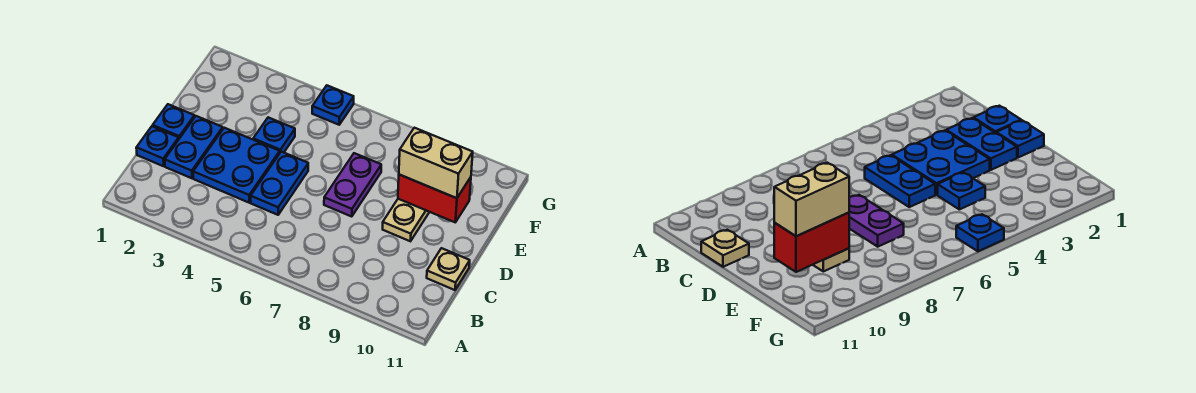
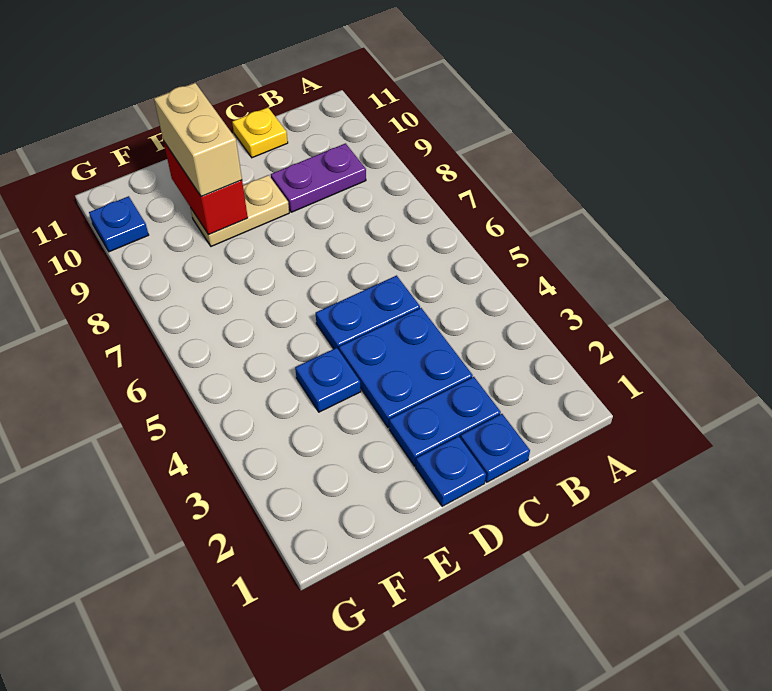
tan 1x1 plate [427,248,470,290] -> yellow 1x1 plate [232,107,288,158]
purple 1x2 plate [324,153,381,217] -> purple 1x2 plate moved to [271,143,366,212]
blue 1x1 plate [312,86,354,125] -> blue 1x1 plate moved to [89,196,149,252]

